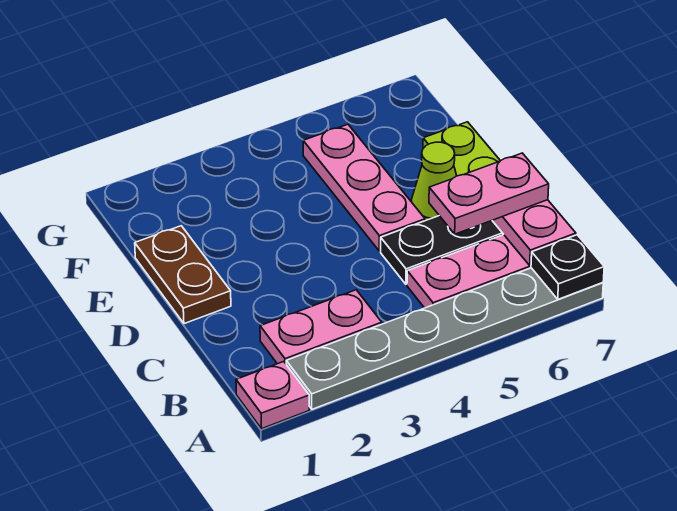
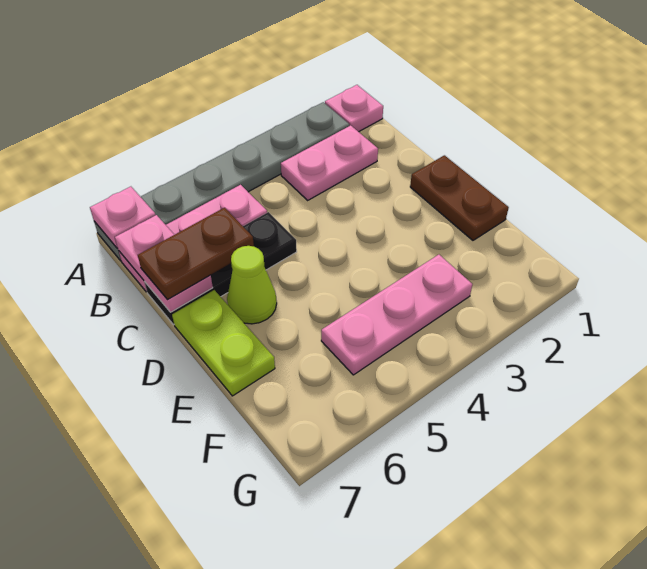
black 1x1 plate [531,235,604,299] -> pink 1x1 plate [90,187,156,248]
pink 1x2 plate [429,153,549,234] -> brown 1x2 plate [138,208,254,300]
pink 1x3 plate [303,124,425,251] -> pink 1x3 plate turned to [321,255,472,375]

